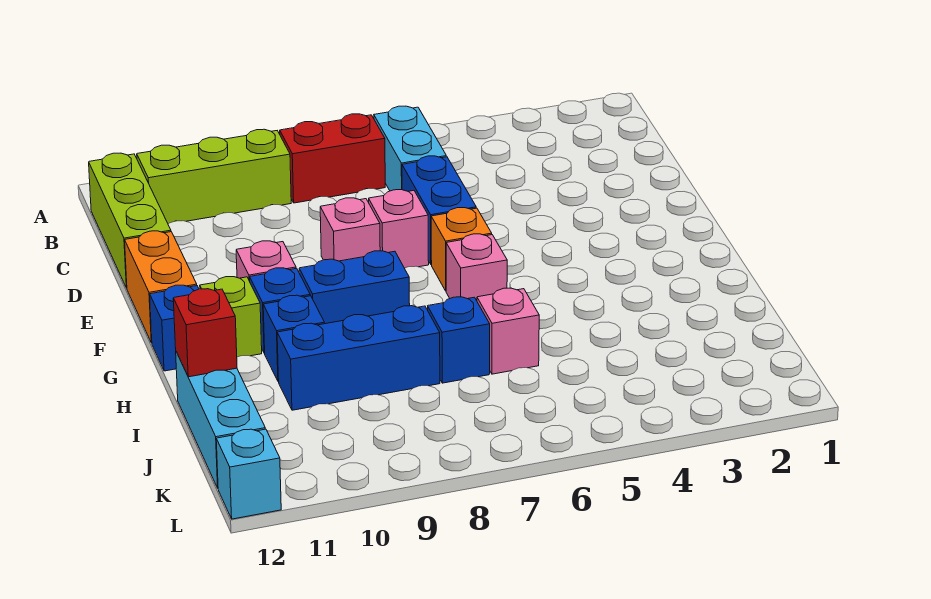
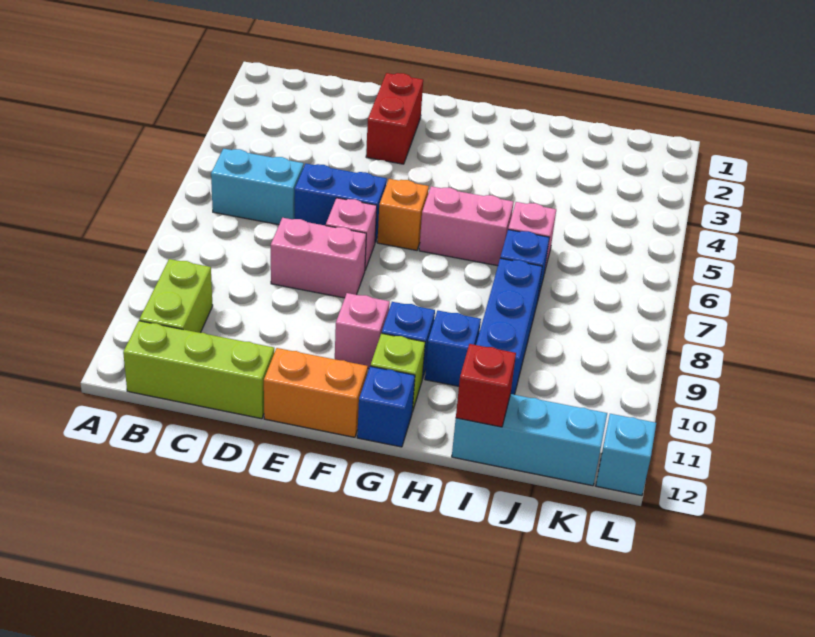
red 1x2 brick [280,114,385,203] -> red 1x2 brick moved to [366,73,423,164]
lime 1x3 brick [137,129,291,224] -> lime 1x2 brick [139,259,213,333]
pink 1x1 brick [320,198,380,261] -> pink 1x2 brick [271,218,366,298]
pink 1x1 brick [446,234,507,301] -> pink 1x2 brick [419,186,513,266]
blue 1x2 brick [299,251,410,324] -> none

